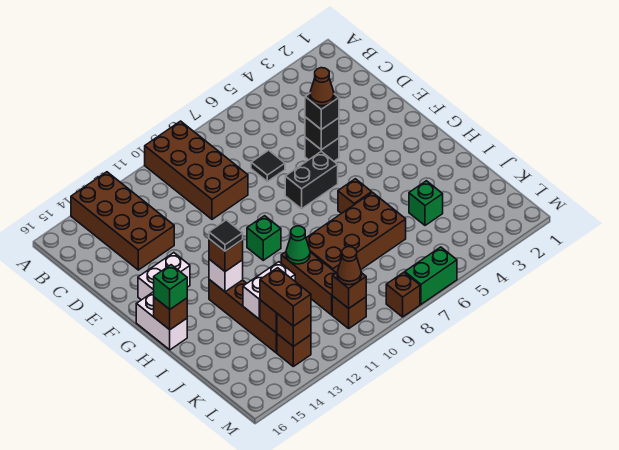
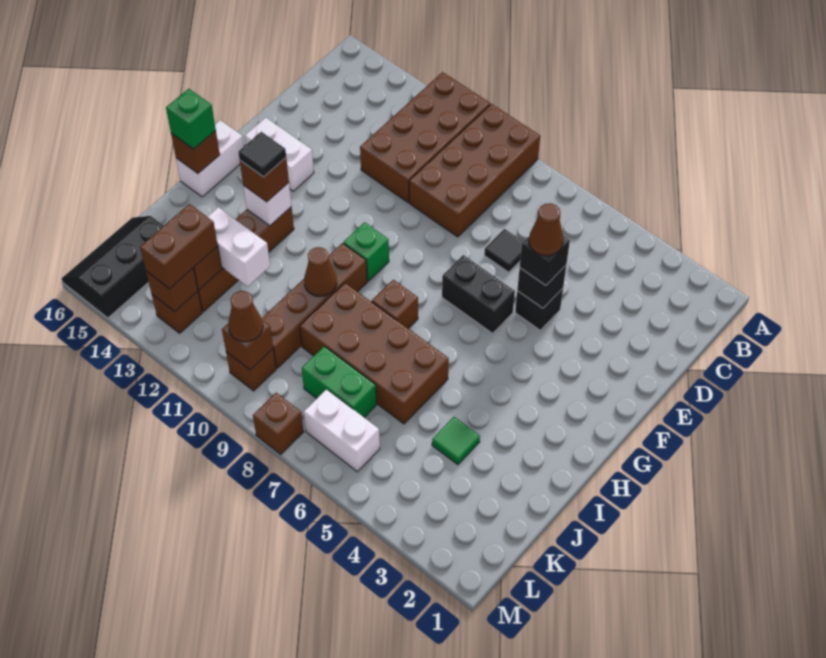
brown 2x4 brick [71,172,174,270] -> brown 2x4 brick moved to [360,72,490,202]
brown 1x1 brick [338,179,372,214] -> brown 1x1 brick moved to [372,280,418,328]
brown 1x3 brick [281,252,336,315] -> brown 1x4 brick [262,243,367,368]
green 1x1 cone [286,226,310,264] -> brown 1x1 cone [304,247,337,297]
green 1x1 brick [409,181,443,225] -> green 1x1 tile [432,417,480,465]
none -> black 2x3 slope [62,216,163,318]
none -> white 1x2 brick [304,389,380,471]
green 1x2 brick [405,247,457,304] -> green 1x2 brick moved to [302,346,376,418]

